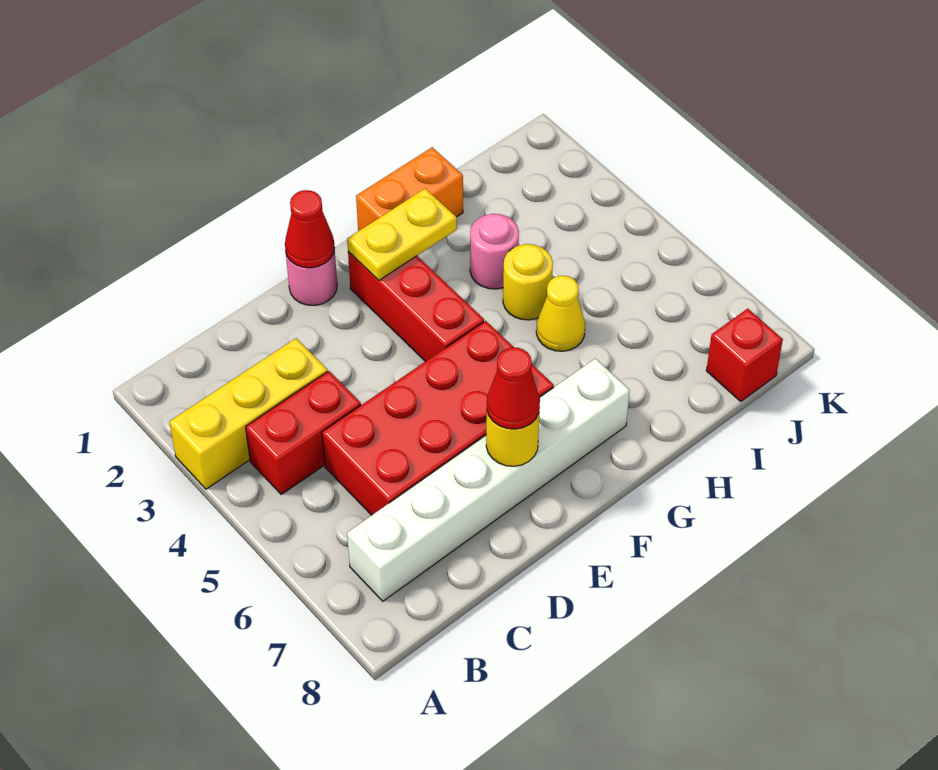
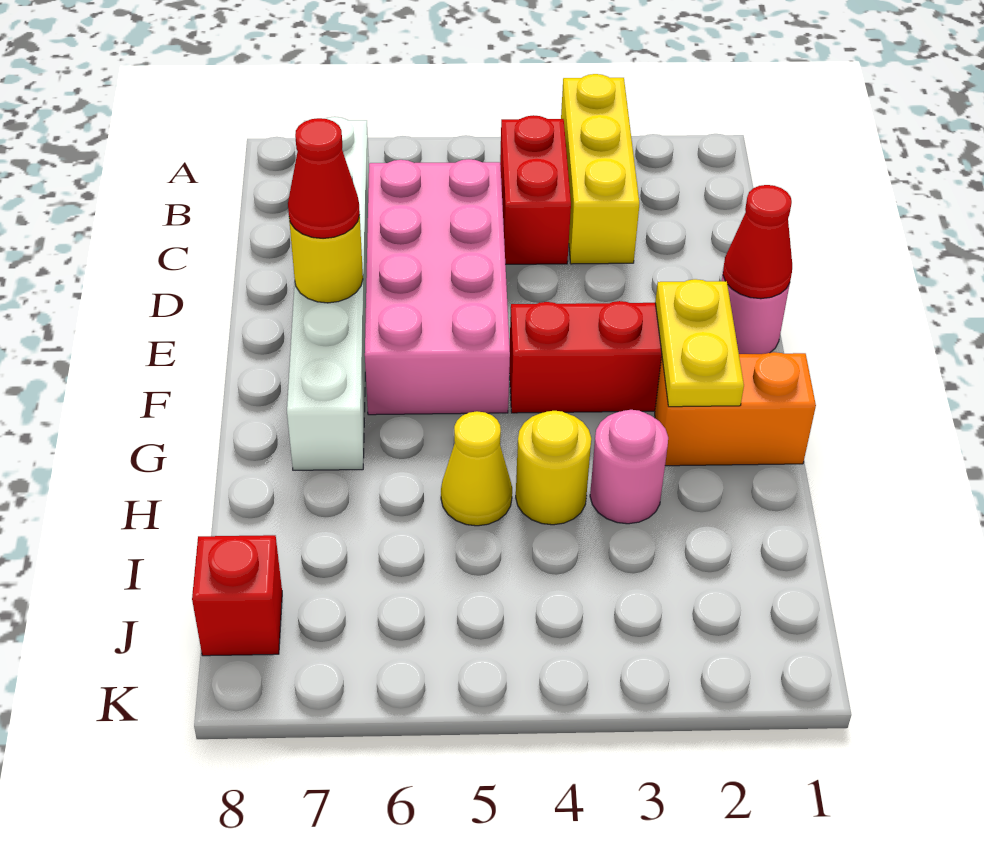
red 2x4 brick [322,321,554,515] -> pink 2x4 brick [365,159,510,415]
orange 1x2 brick [356,147,463,231] -> orange 1x2 brick turned to [655,352,816,466]

